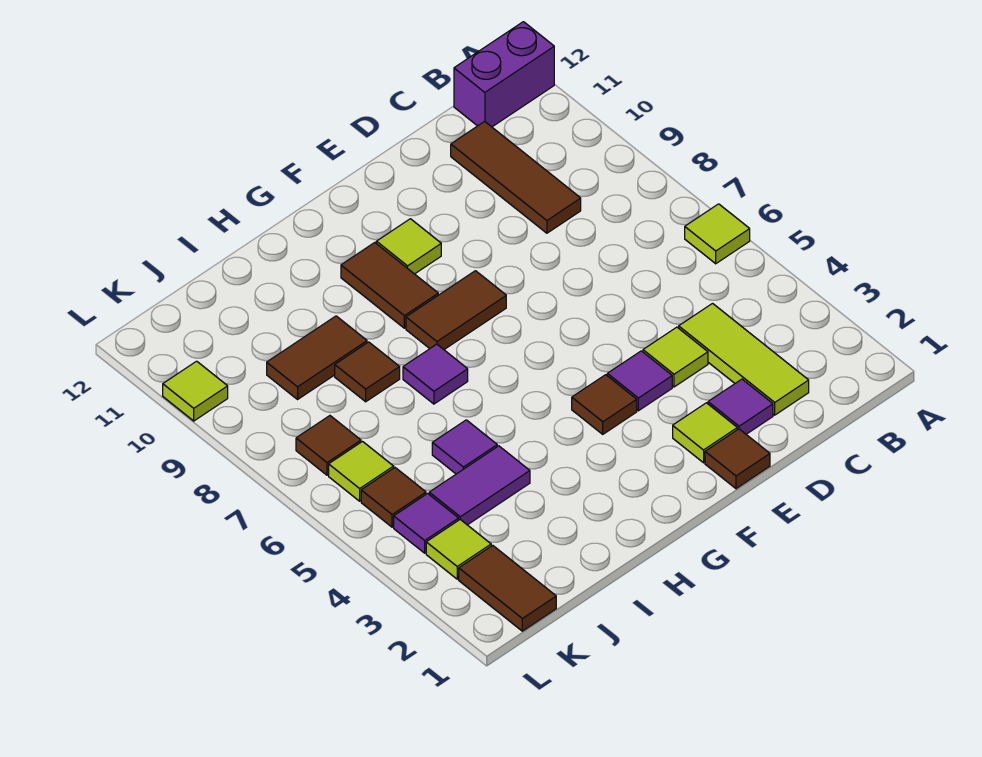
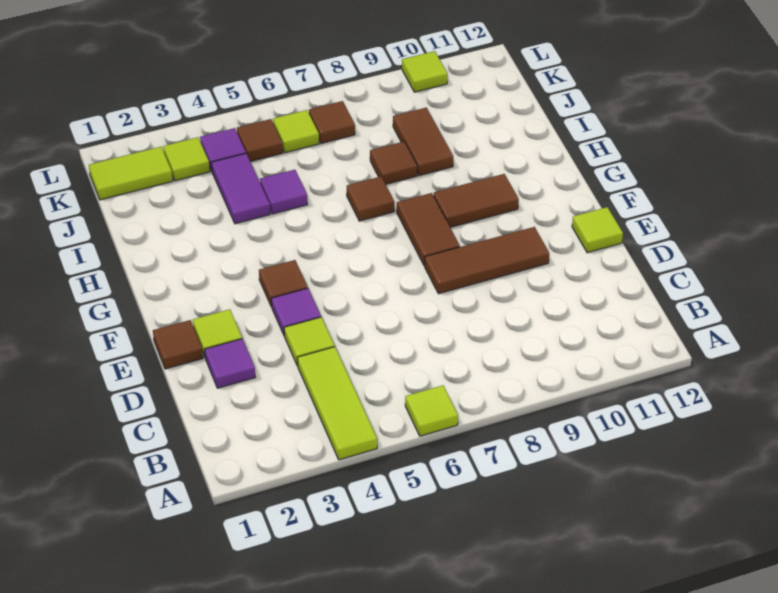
purple 1x2 brick [454,22,554,127] -> none
lime 1x3 tile [679,304,809,415] -> lime 1x3 tile turned to [297,347,377,460]
brown 1x3 tile [451,121,581,233] -> brown 1x3 tile moved to [425,227,549,294]
lime 1x1 tile [376,219,441,274] -> lime 1x1 tile moved to [572,207,623,253]
purple 1x1 tile [403,344,468,404] -> brown 1x1 tile [347,177,394,221]
brown 1x2 tile [459,545,556,631] -> lime 1x2 tile [89,147,173,200]

